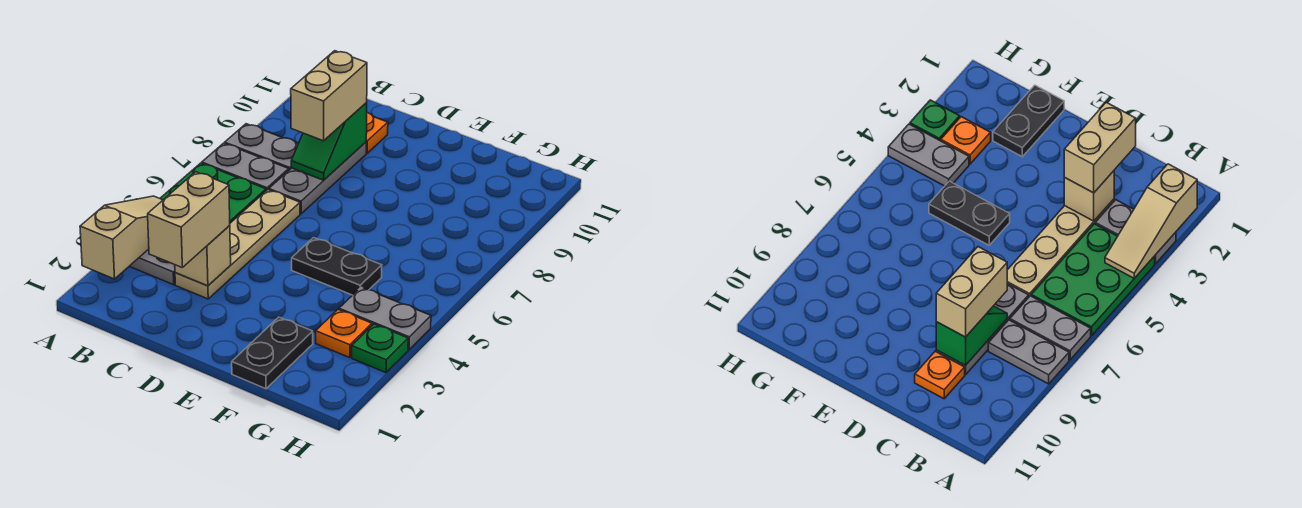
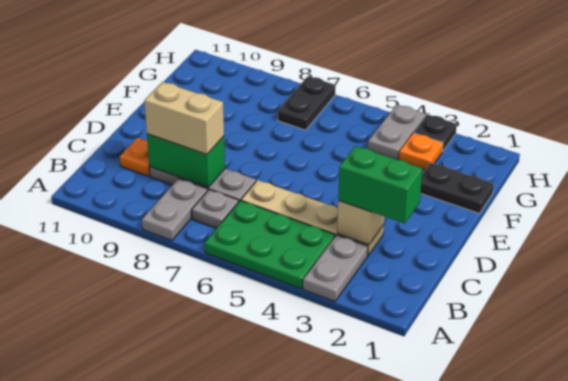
tan 1x3 slope [80,196,163,279] -> none
grey 1x2 plate [202,143,289,191] -> grey 1x1 plate [192,190,239,229]
tan 1x2 brick [148,172,230,267] -> green 1x2 brick [338,146,422,223]
green 1x2 slope [291,103,367,180] -> green 1x2 brick [147,134,225,187]
black 1x2 plate [292,238,382,295] -> black 1x2 plate moved to [277,76,336,130]
green 1x1 plate [352,324,408,373] -> black 1x1 plate [414,114,457,152]

